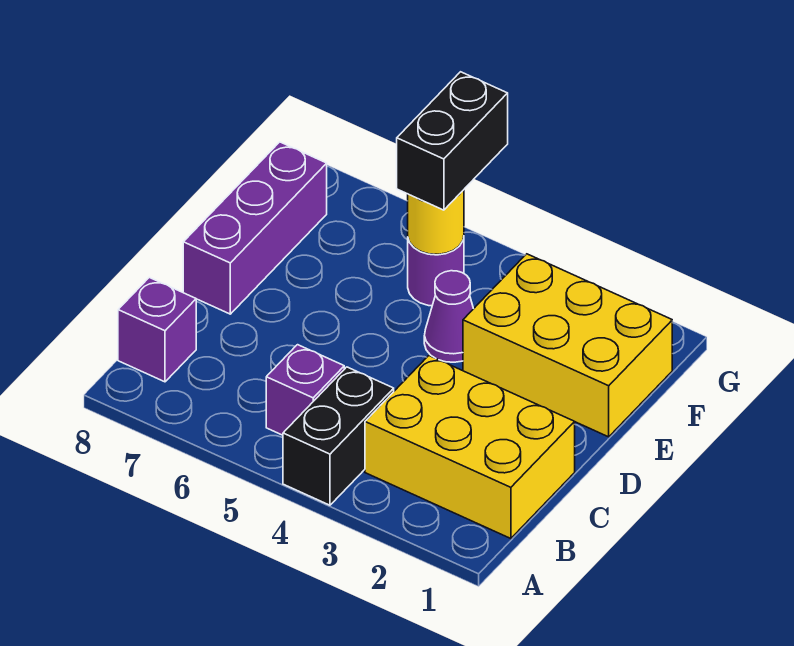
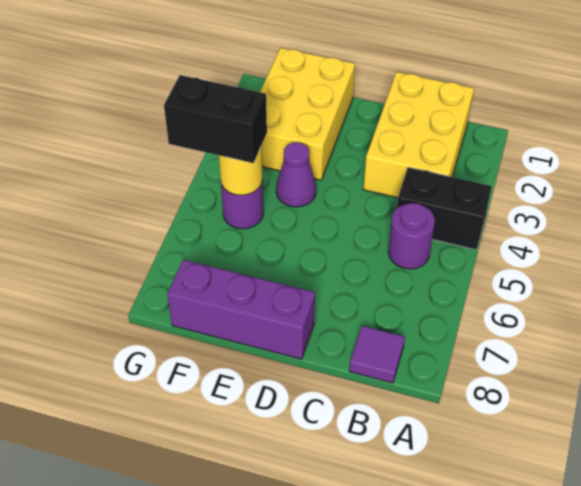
purple 1x1 brick [266,345,344,435] -> purple 1x1 round brick [388,203,435,269]
purple 1x1 brick [118,277,196,382] -> purple 1x1 tile [349,326,405,383]

